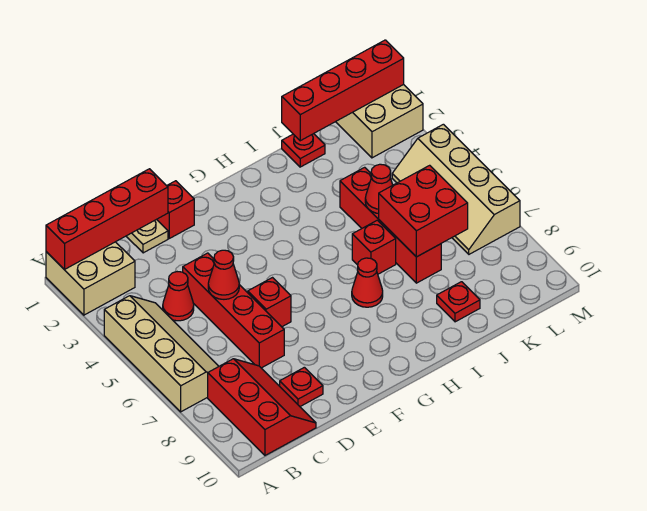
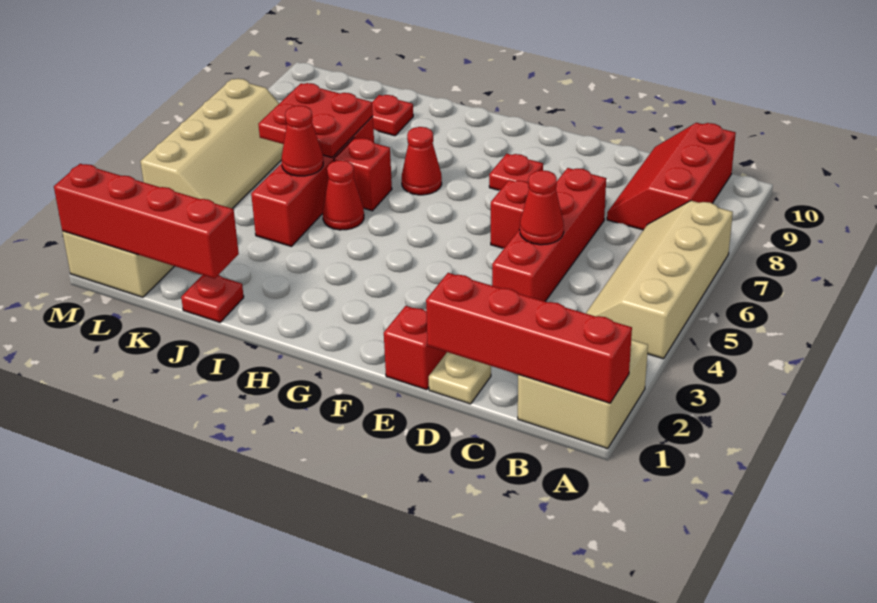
red 1x1 cone [163,272,194,321] -> red 1x1 cone moved to [323,160,364,230]
red 1x1 plate [280,367,323,406] -> red 1x1 plate moved to [489,154,543,190]
red 2x2 brick [379,165,468,257] -> red 2x2 plate [258,83,373,157]

